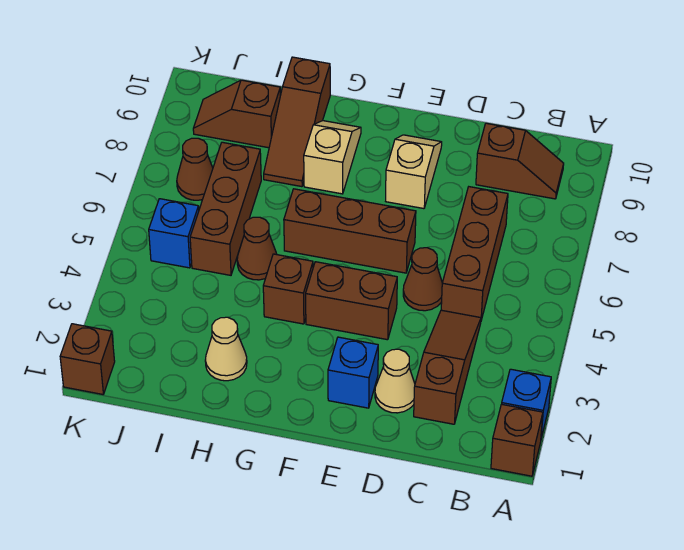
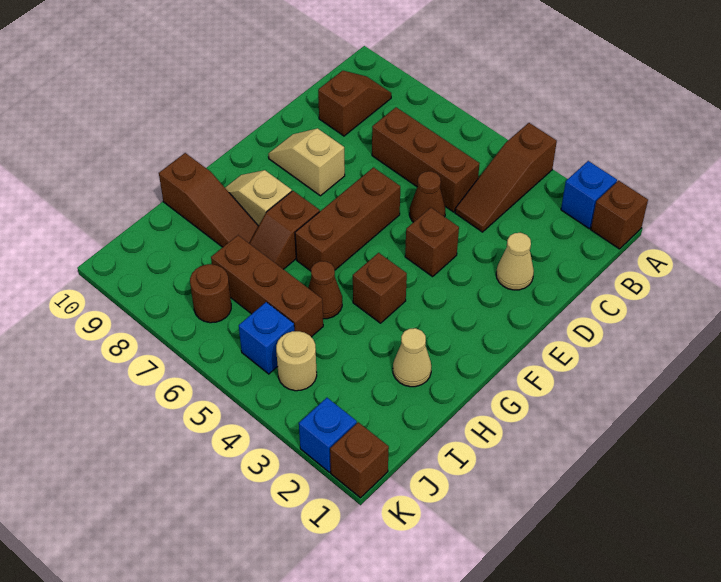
brown 1x3 slope [414,310,481,424] -> brown 1x3 slope turned to [455,123,557,232]
blue 1x1 brick [328,337,378,408] -> blue 1x1 brick moved to [299,398,357,472]
brown 1x2 brick [306,262,397,340] -> brown 1x1 brick [405,208,459,277]
brown 1x2 slope [193,80,280,148] -> brown 1x2 slope moved to [249,191,320,269]
none -> tan 1x1 round brick [276,331,317,391]
brown 1x1 cone [177,138,213,200] -> brown 1x1 round brick [190,264,231,323]

